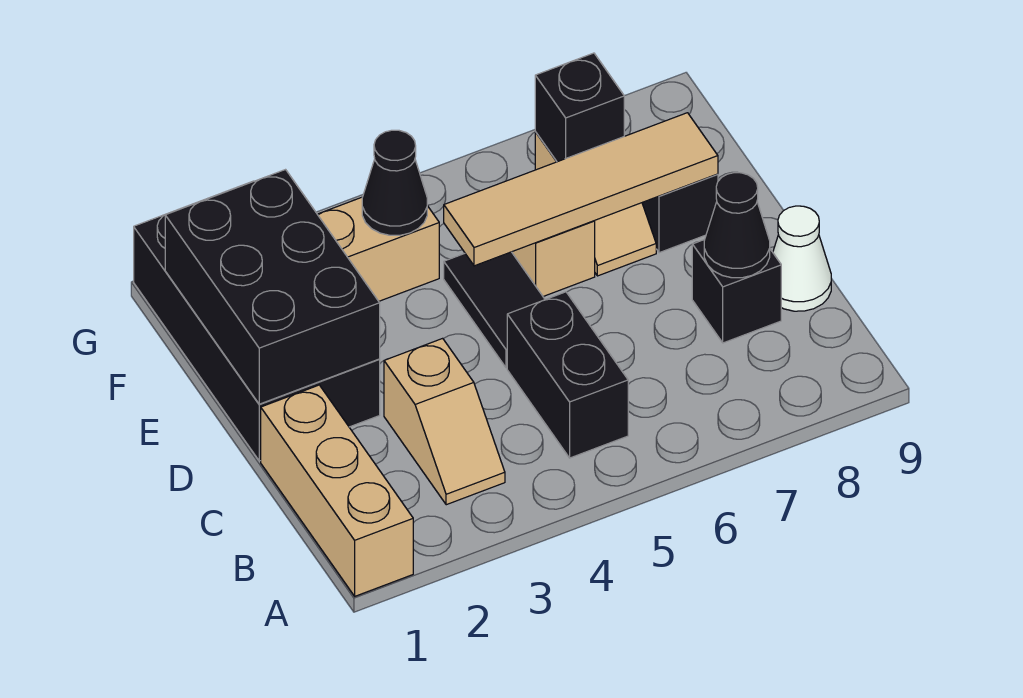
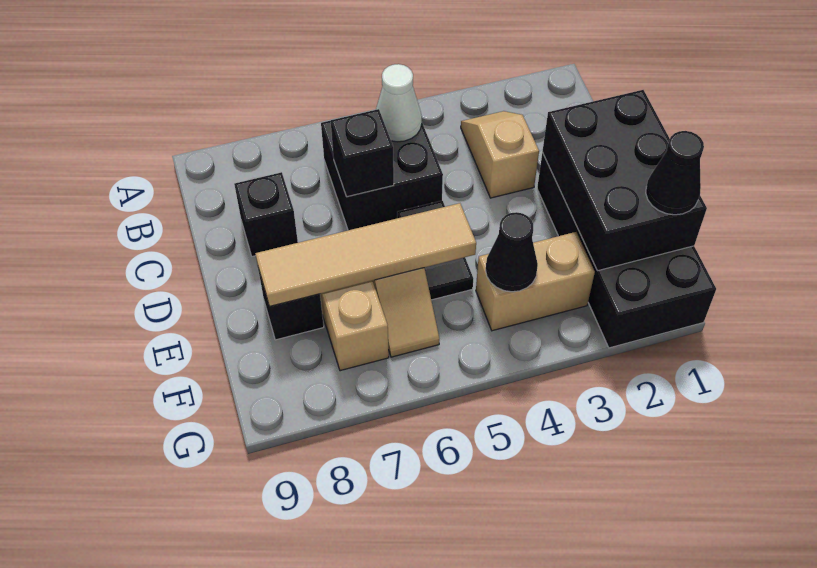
tan 1x3 brick [261,385,413,596] -> none
black 1x2 brick [507,292,628,458] -> black 2x2 brick [321,121,443,230]
black 1x1 cone [704,173,770,278] -> black 1x1 cone moved to [646,131,704,215]
white 1x1 cone [773,206,831,311] -> white 1x1 cone moved to [376,64,422,142]
black 1x1 brick [535,53,624,162] -> black 1x1 brick moved to [331,109,394,197]

